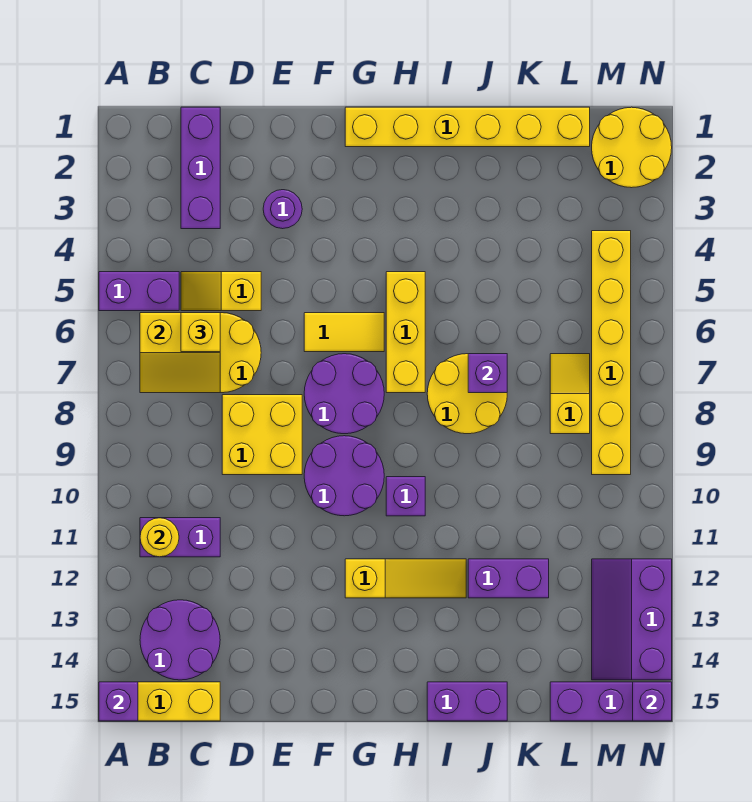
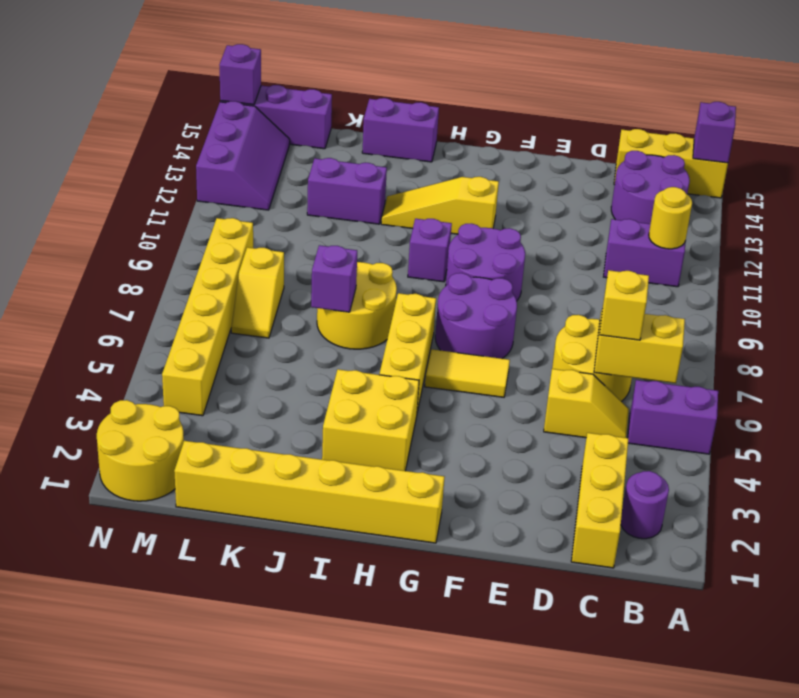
purple 1x3 brick [181,107,220,229] -> yellow 1x3 brick [571,433,628,568]
yellow 2x2 brick [222,395,302,475] -> yellow 2x2 brick moved to [322,369,419,471]
purple 1x1 round brick [263,190,302,229] -> purple 1x1 round brick moved to [621,471,669,539]

